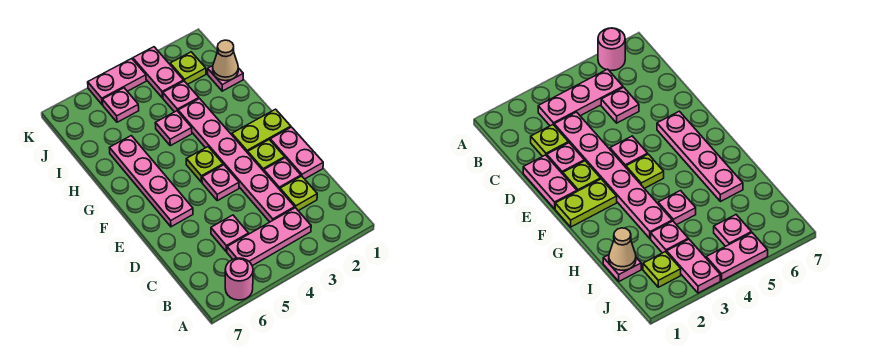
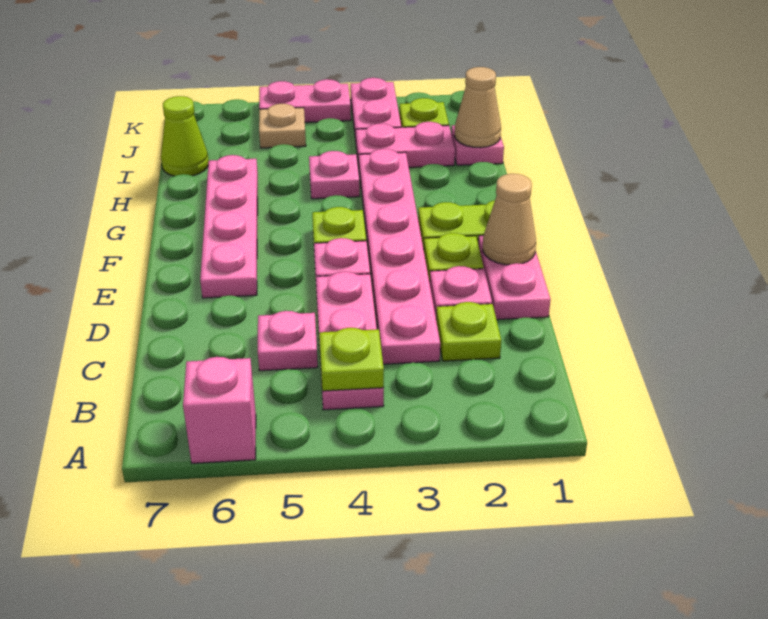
pink 1x1 round brick [225,258,253,300] -> pink 1x1 brick [183,357,256,463]
pink 1x3 plate [227,208,311,266] -> pink 1x3 plate turned to [316,272,384,410]
none -> lime 1x1 plate [319,328,384,391]
none -> tan 1x1 cone [483,174,536,265]
pink 1x1 plate [163,81,199,112] -> pink 1x2 plate [356,122,455,167]
none -> lime 1x1 cone [161,96,209,176]
pink 1x1 plate [103,88,139,122] -> tan 1x1 plate [259,104,306,148]

